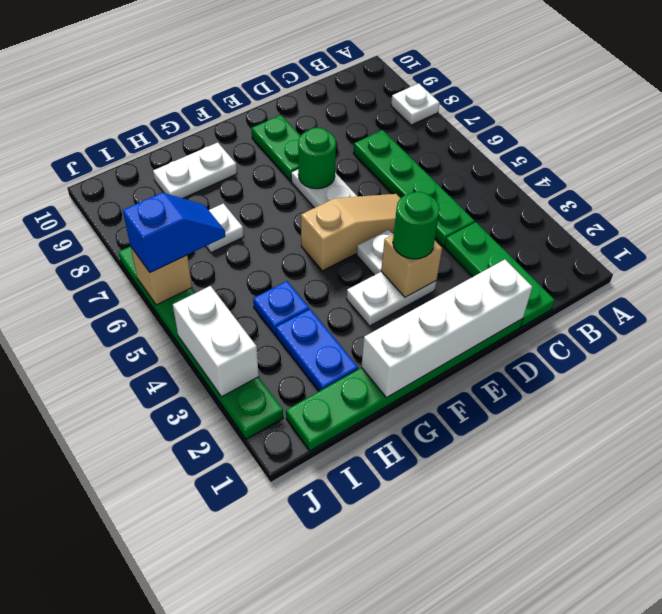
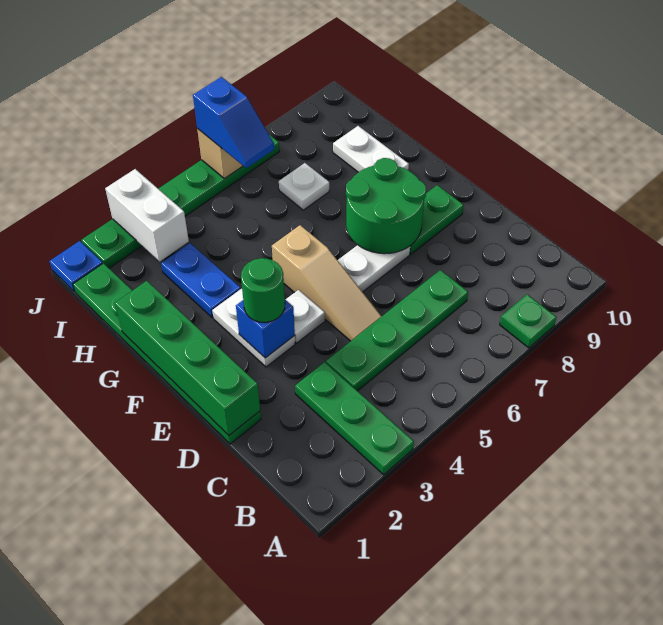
white 1x1 plate [391,83,439,125] -> green 1x1 plate [500,294,556,348]
green 1x3 plate [445,222,555,327] -> green 1x3 plate turned to [295,362,414,475]
white 1x4 brick [361,260,532,397] -> green 1x4 brick [115,281,260,435]
tan 1x1 brick [381,234,442,297] -> blue 1x1 brick [236,300,295,358]
green 1x1 round brick [298,127,336,189] -> green 2x2 round brick [346,158,426,254]
blue 1x2 plate [276,309,358,391] -> blue 1x2 plate turned to [161,243,240,318]
blue 1x1 plate [253,281,309,335] -> blue 1x1 plate moved to [49,241,103,292]
white 1x2 brick [173,286,259,397] -> white 1x2 brick turned to [105,169,189,261]

